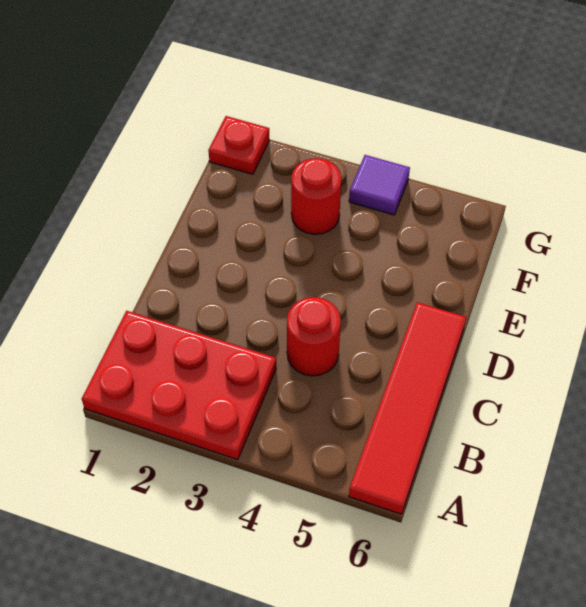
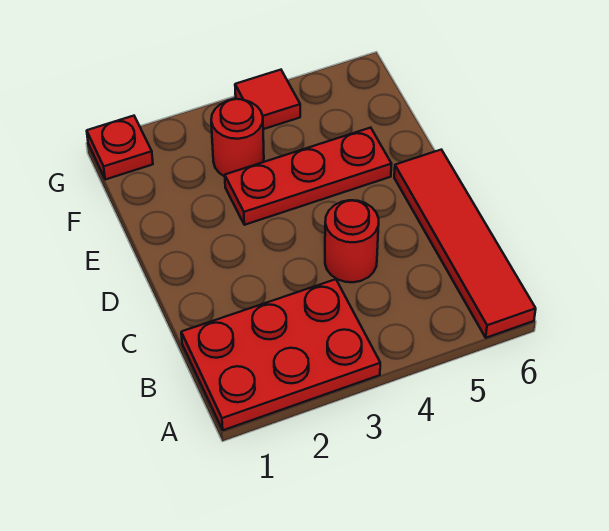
none -> red 1x3 plate [225,128,391,225]
purple 1x1 tile [349,155,410,215] -> red 1x1 tile [235,70,300,129]

